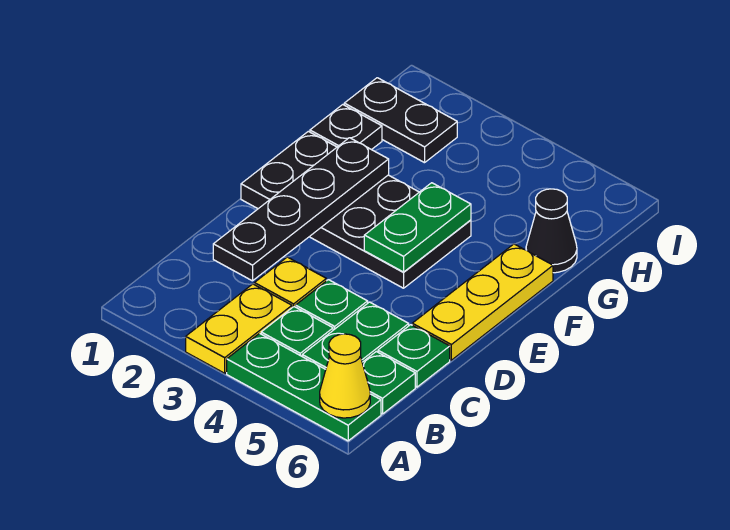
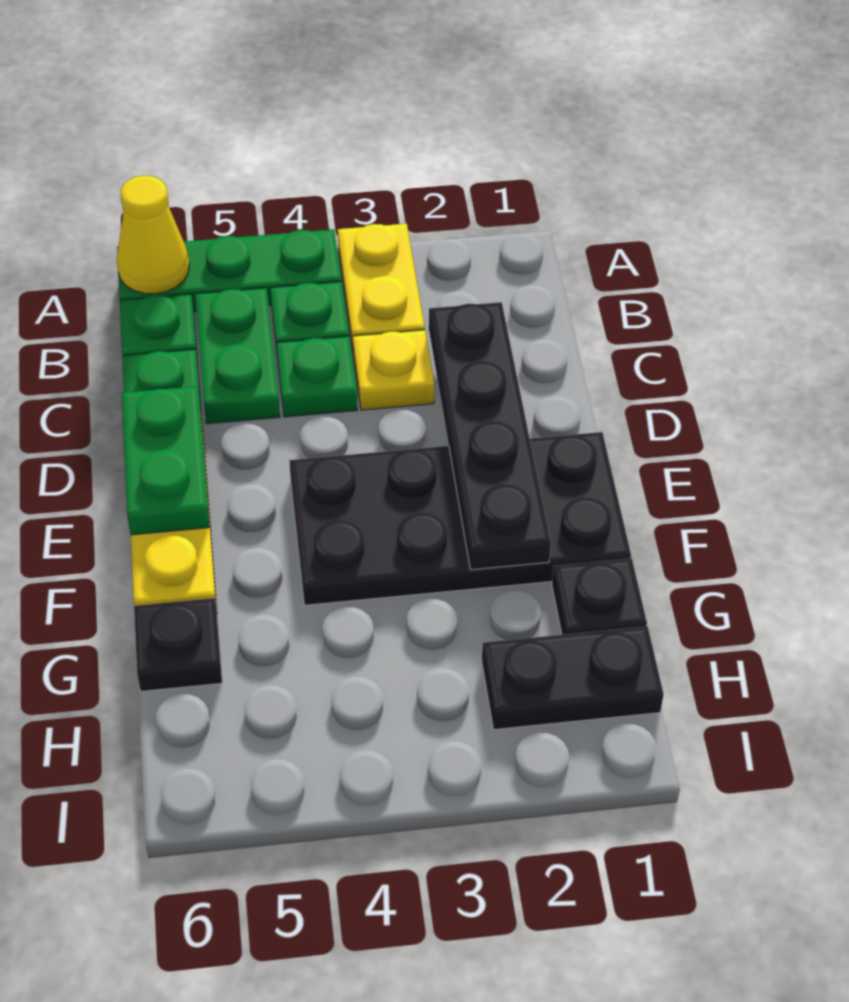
green 1x2 plate [364,183,471,272] -> green 1x2 plate moved to [122,386,210,535]
black 1x1 cone [526,189,577,273] -> black 1x1 plate [134,598,222,691]

